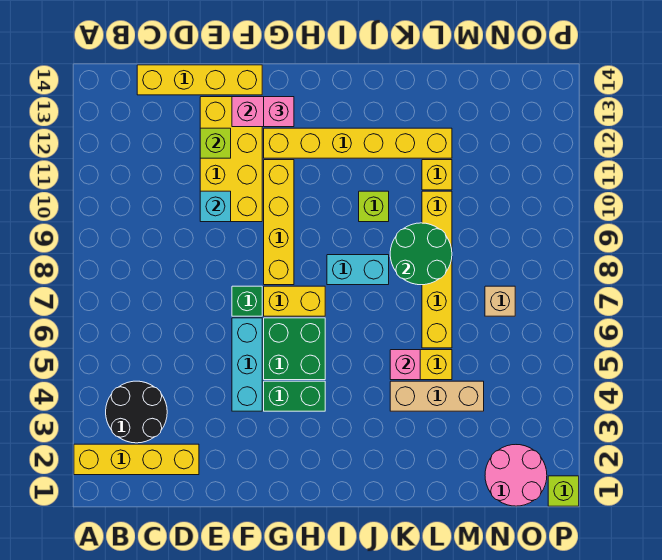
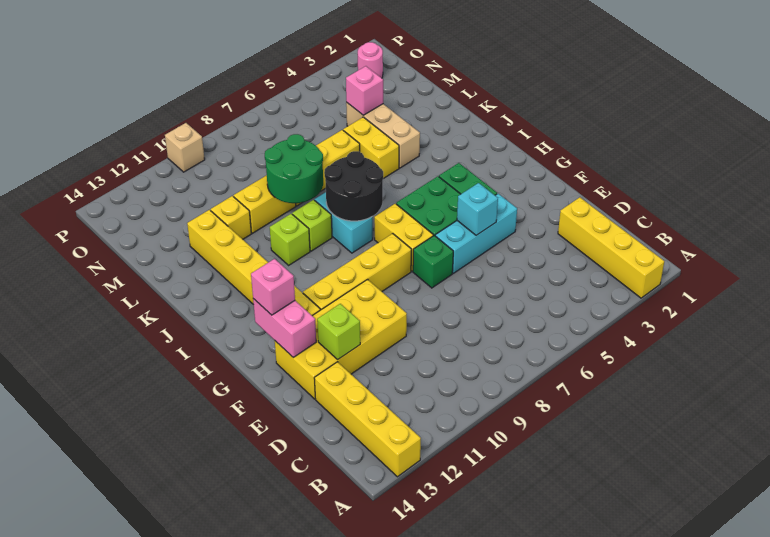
black 2x2 round brick [106,381,167,443] -> black 2x2 round brick moved to [324,151,383,221]
yellow 1x4 brick [137,65,262,95] -> yellow 1x4 brick moved to [314,362,421,477]
cyan 1x1 brick [200,191,231,222] -> cyan 1x1 brick moved to [457,183,498,235]
pink 1x1 brick [390,350,420,380] -> pink 1x1 brick moved to [346,66,383,115]
pink 2x2 round brick [485,445,547,506] -> pink 1x1 round brick [358,42,383,78]
tan 1x1 brick [485,286,515,316] -> tan 1x1 brick moved to [165,123,205,172]
lime 1x1 brick [548,476,579,506] -> lime 1x1 brick moved to [292,200,332,251]

